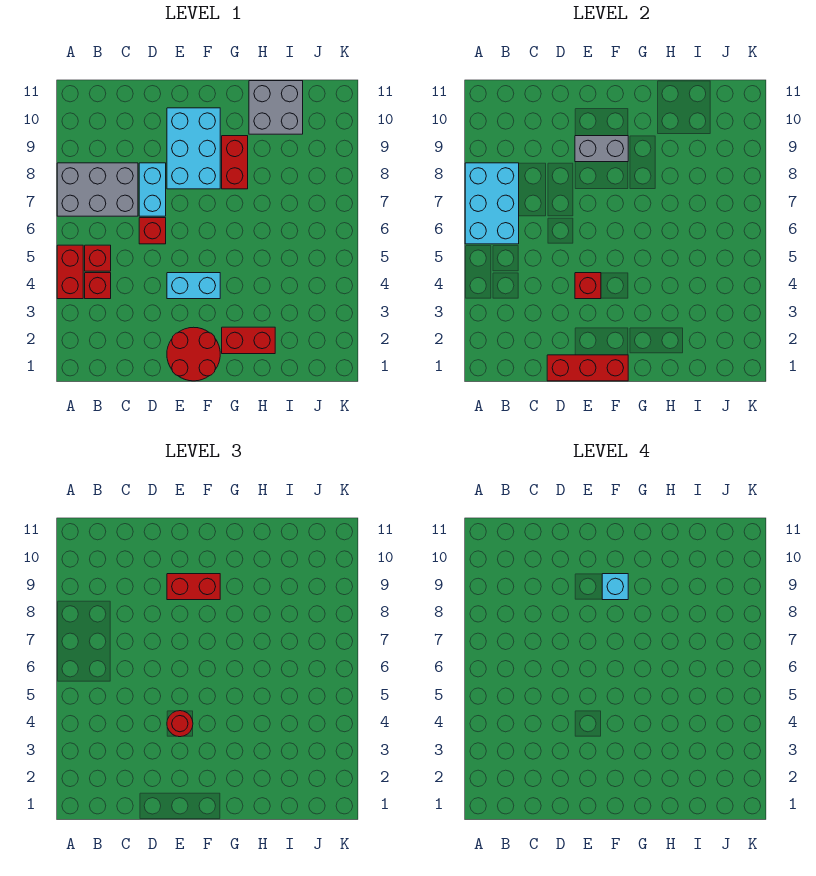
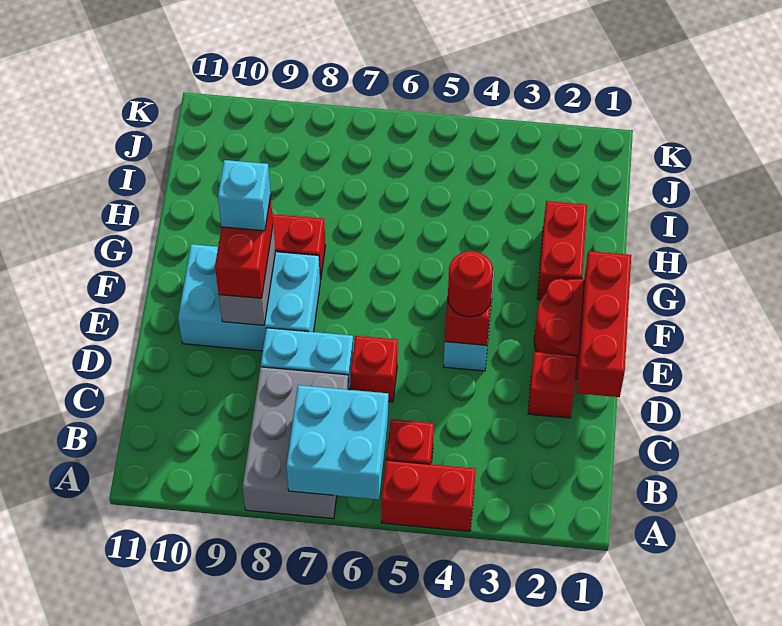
cyan 2x3 brick [465,163,519,244] -> cyan 2x2 brick [286,385,388,500]
red 1x1 brick [85,273,111,299] -> red 1x1 brick moved to [528,352,577,418]
grey 2x2 brick [249,81,303,134] -> none

